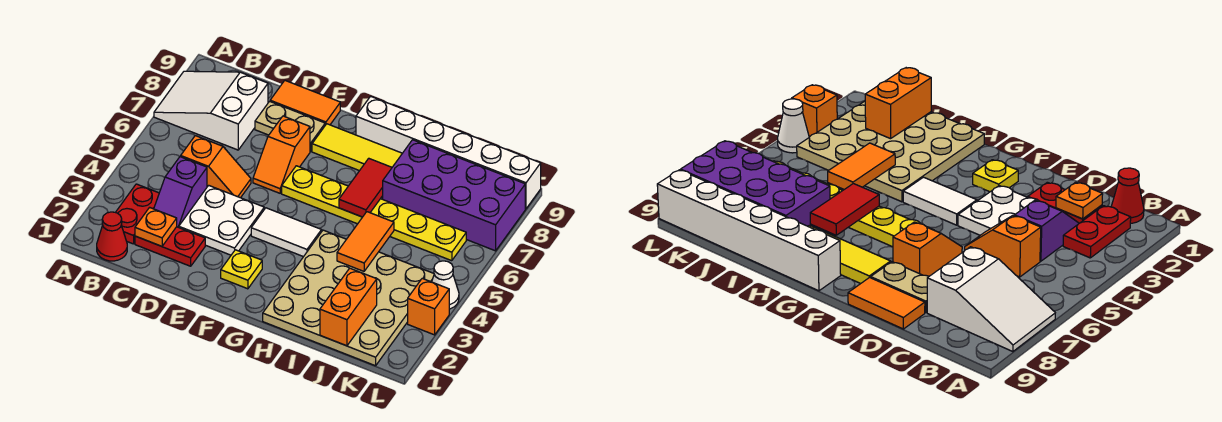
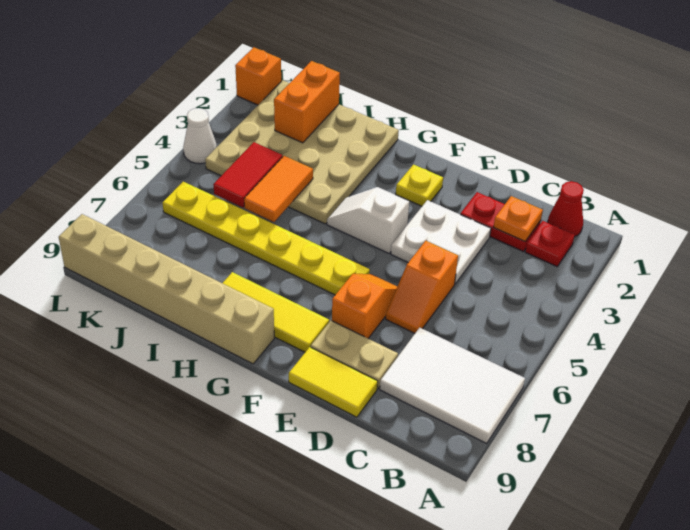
white 2x3 slope [154,71,268,150] -> white 2x3 tile [380,327,525,443]
red 1x2 plate [116,184,159,244] -> red 1x1 plate [525,221,574,266]
purple 1x2 slope [154,157,207,227] -> none
orange 1x2 slope [181,136,251,198] -> orange 1x2 slope turned to [385,241,458,333]
orange 1x2 tile [270,81,340,125] -> yellow 1x2 tile [289,347,378,417]
white 1x2 tile [251,208,322,257] -> white 1x2 slope [327,187,409,253]
white 1x6 brick [356,96,541,209] -> tan 1x6 brick [59,214,274,364]
red 1x2 tile [339,158,392,217] -> red 1x2 tile moved to [213,142,283,208]
purple 2x4 brick [383,140,525,251] -> none
orange 1x1 brick [408,278,449,335] -> orange 1x1 brick moved to [235,47,281,105]

